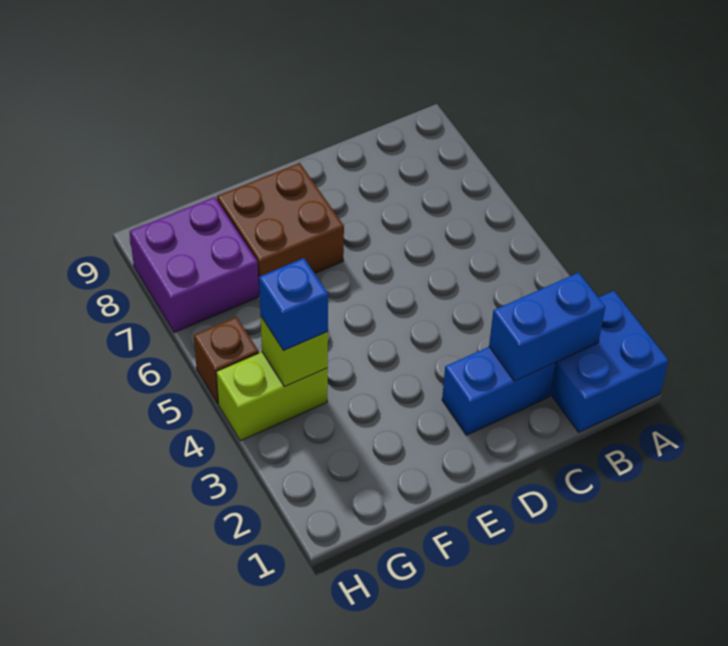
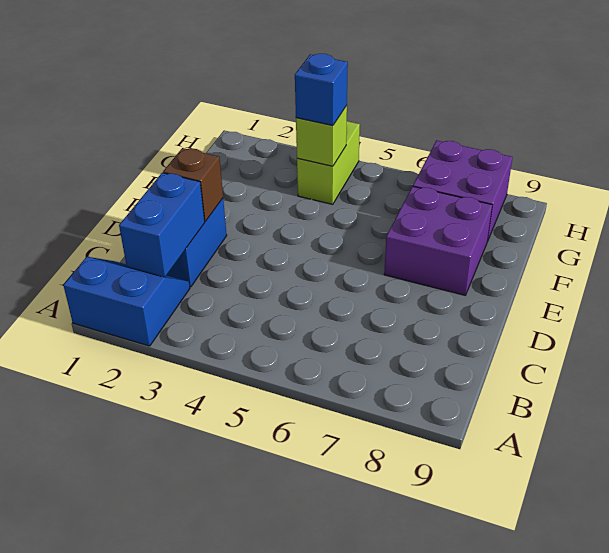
blue 2x2 brick [550,291,669,432] -> blue 2x2 slope [63,257,190,346]
brown 2x2 brick [217,163,344,294] -> purple 2x2 brick [384,186,492,295]
brown 1x1 brick [194,317,259,404] -> brown 1x1 brick moved to [163,148,223,221]

